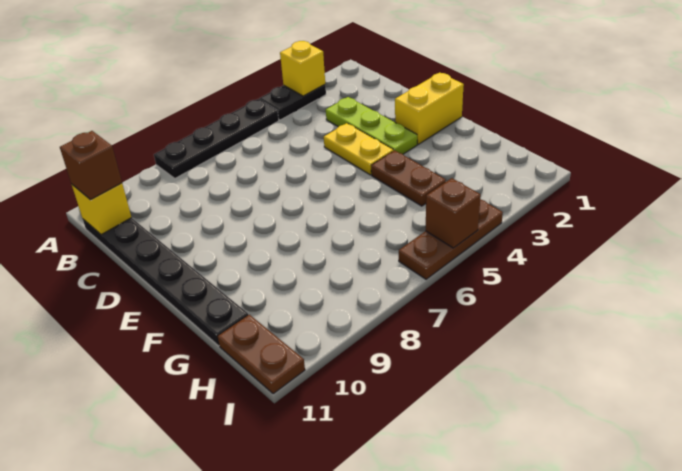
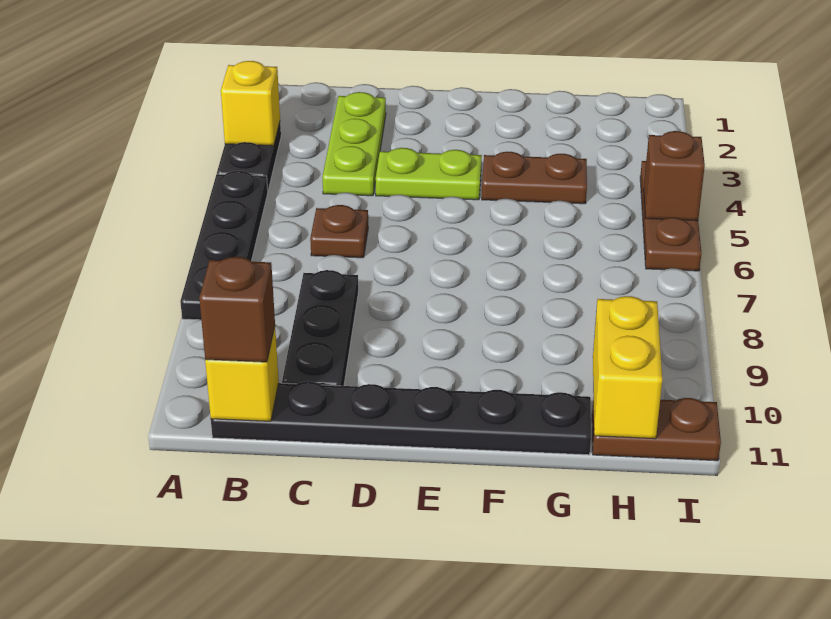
lime 1x3 plate [326,97,417,154] -> lime 1x3 plate turned to [322,92,386,196]
none -> brown 1x1 plate [310,205,368,258]
none -> black 1x3 plate [282,270,358,386]
yellow 1x2 plate [324,123,394,175] -> lime 1x2 plate [376,148,482,200]
yellow 1x2 brick [395,73,464,144] -> yellow 1x2 brick moved to [593,296,662,439]

